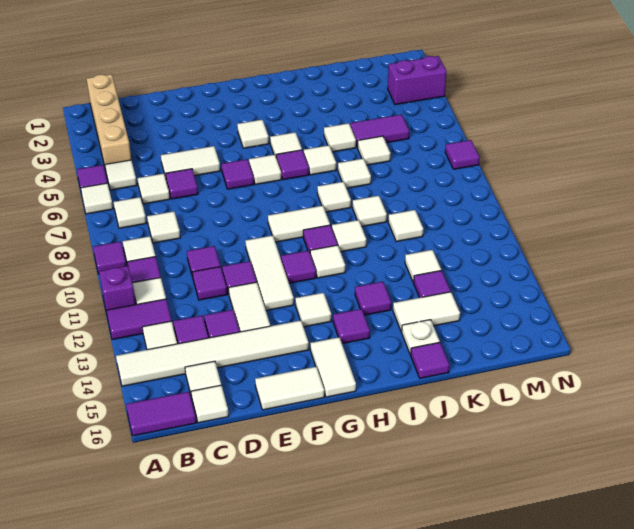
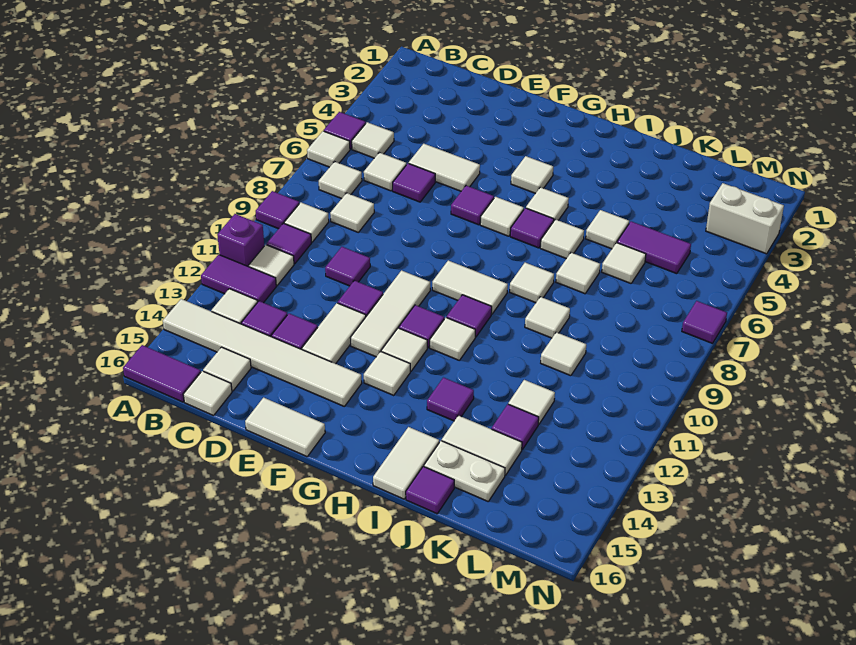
tan 1x4 brick [87,74,131,166] -> none
purple 1x1 tile [192,267,227,300] -> none
white 1x2 tile [310,337,356,397] -> white 1x2 tile moved to [373,427,439,499]
purple 1x1 tile [333,309,370,344] -> none
white 1x1 tile [332,220,366,252] -> white 1x1 tile moved to [381,328,427,371]
white 1x1 plate [402,320,440,355] -> white 1x2 plate [424,441,505,501]
purple 1x2 brick [388,56,447,105] -> white 1x2 brick [706,183,784,254]

